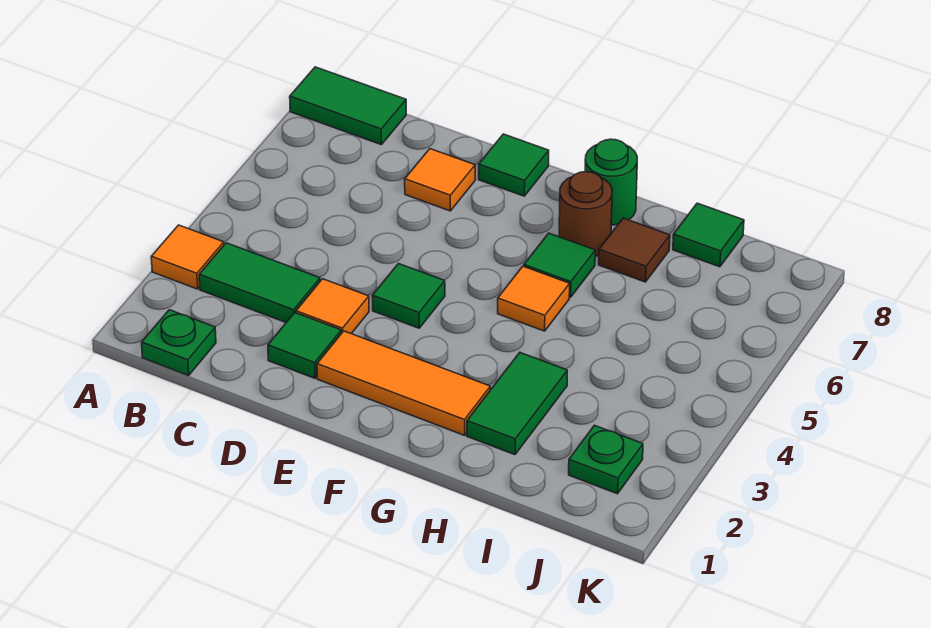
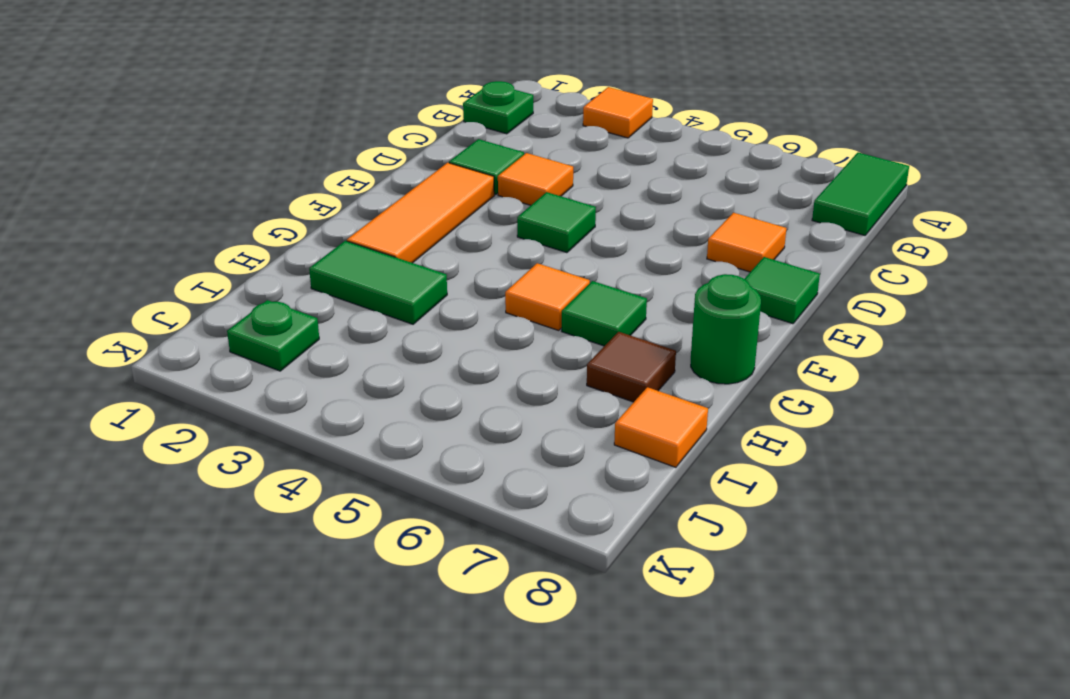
green 1x2 tile [199,243,320,322] -> none
brown 1x1 round brick [559,172,612,256] -> none
green 1x1 tile [673,203,744,267] -> orange 1x1 tile [614,387,708,467]

